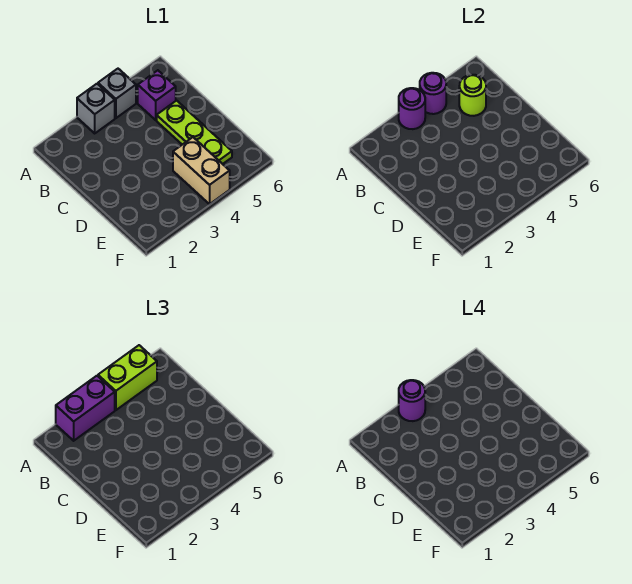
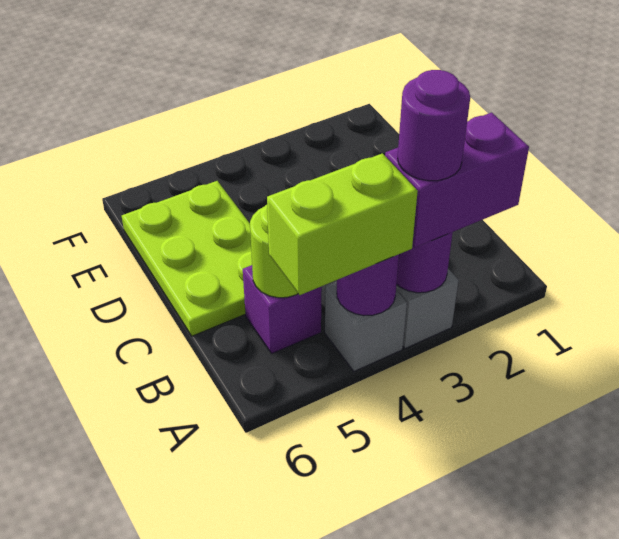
lime 1x3 plate [157,101,232,164] -> lime 2x3 plate [122,181,252,336]
tan 1x2 brick [173,137,230,204] -> none

